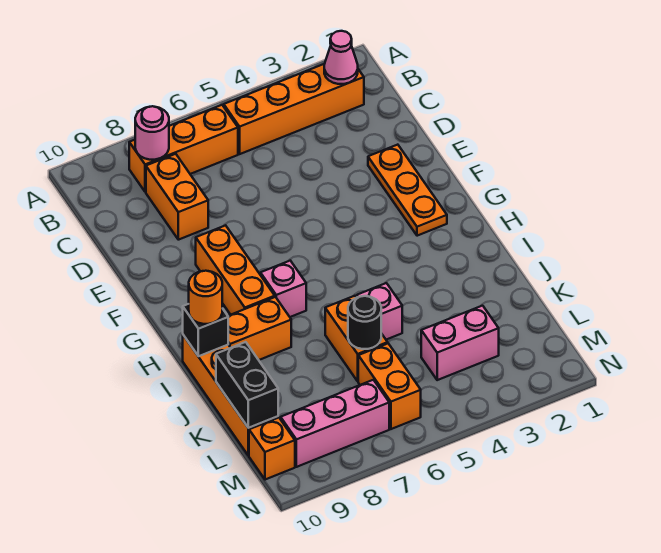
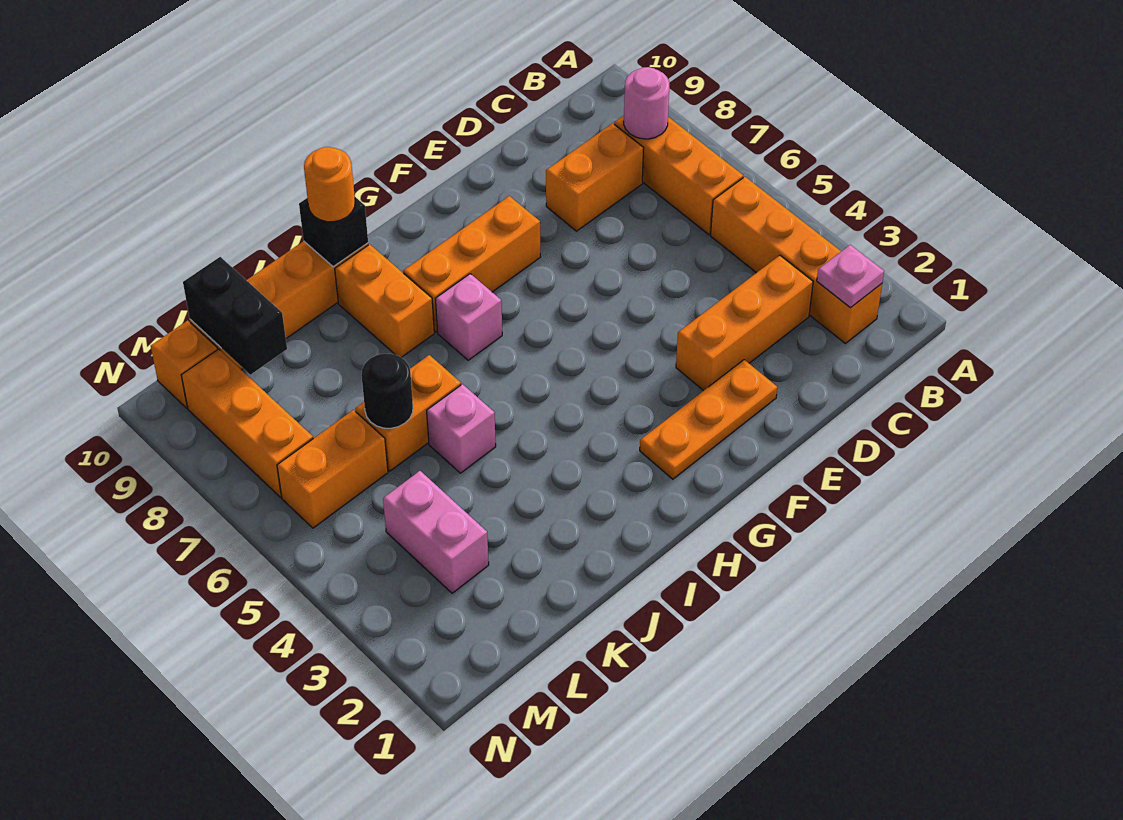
pink 1x1 cone [324,31,358,84] -> pink 1x1 plate [817,245,884,308]
none -> orange 1x3 brick [676,255,813,391]
black 1x2 brick [216,342,278,428] -> black 1x2 brick turned to [183,257,287,375]
pink 1x3 brick [281,380,389,467] -> orange 1x3 brick [181,349,313,497]

